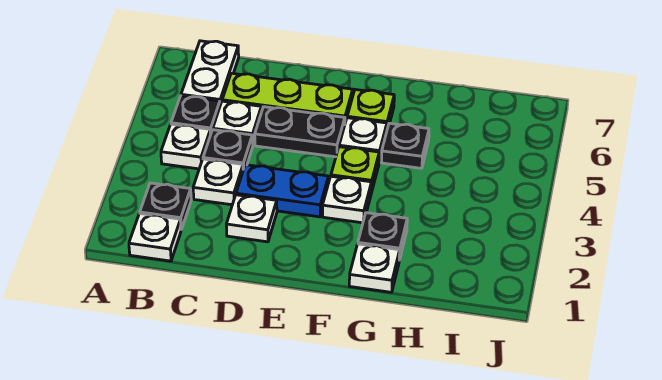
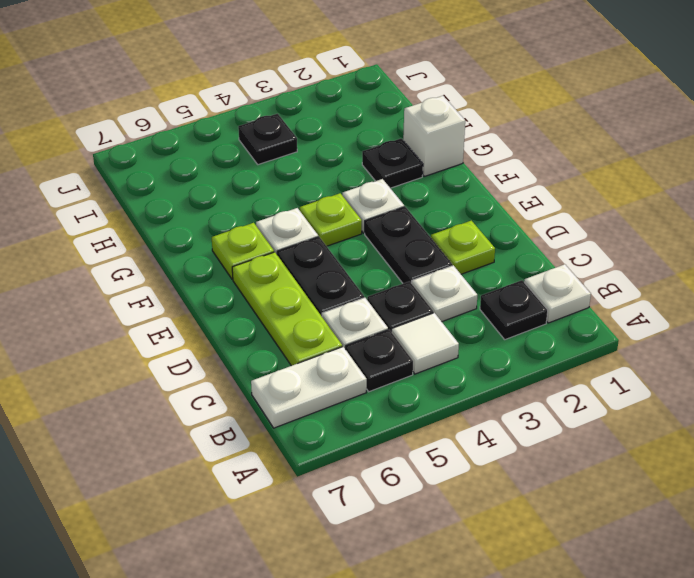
white 1x1 plate [161,124,211,169] -> white 1x1 tile [391,313,459,374]
white 1x1 plate [226,195,277,242] -> lime 1x1 plate [431,221,495,274]
blue 1x2 plate [236,165,328,217] -> black 1x2 plate [365,207,452,283]
white 1x1 plate [349,244,400,292] -> white 1x1 brick [403,96,465,176]
black 1x1 plate [382,123,429,168] -> black 1x1 plate moved to [238,114,297,165]

